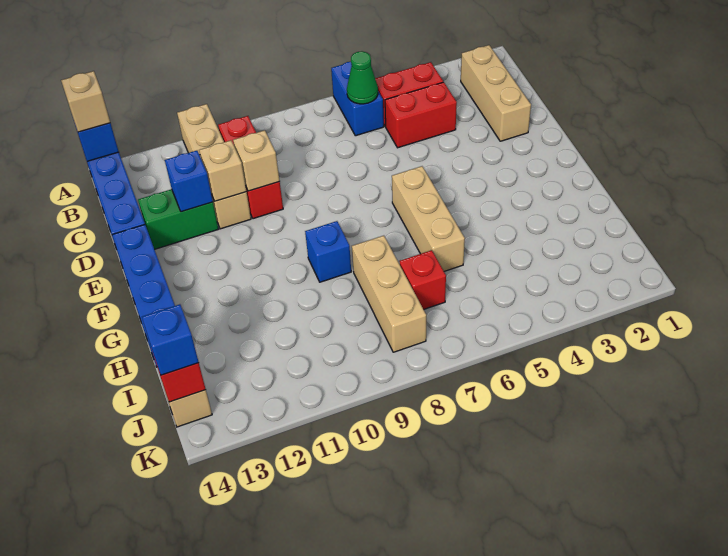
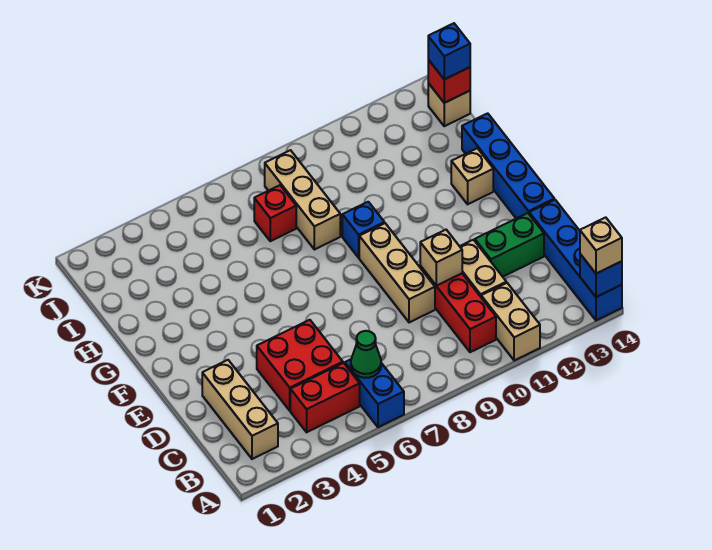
red 1x2 brick [385,82,457,148] -> red 2x2 brick [257,320,343,411]
tan 1x1 brick [199,140,246,201] -> tan 1x1 brick moved to [451,148,493,204]
blue 1x1 brick [165,151,213,212] -> none
tan 1x3 brick [392,166,465,271] -> tan 1x3 brick moved to [359,223,435,323]

